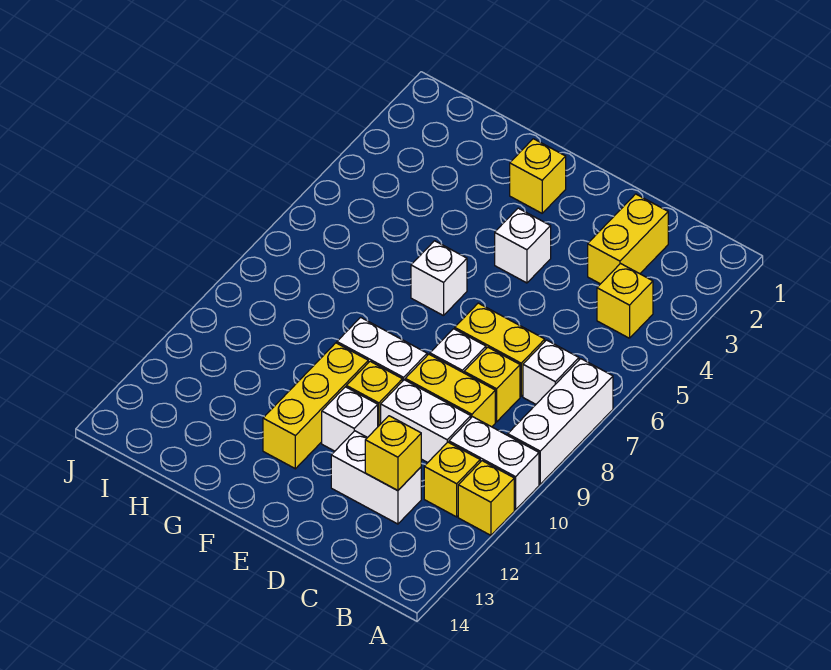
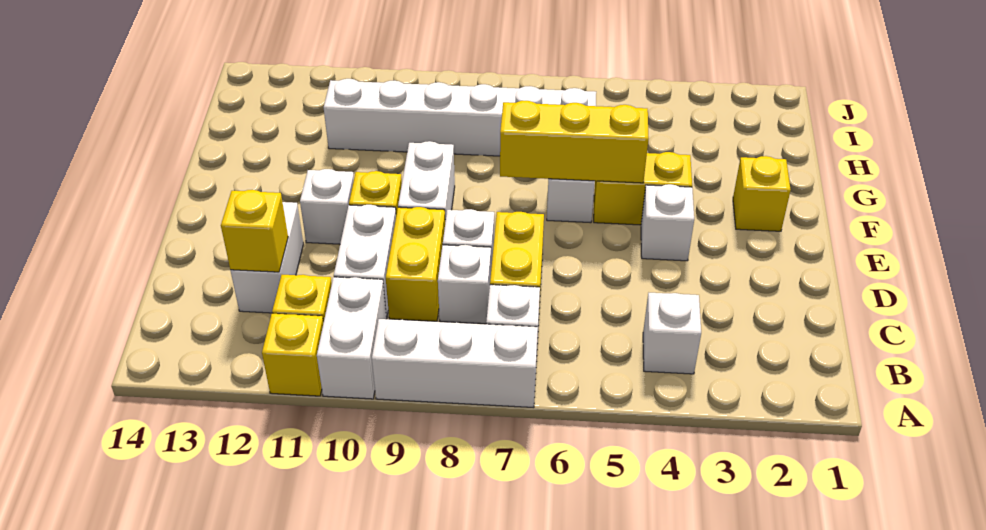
yellow 1x1 brick [597,264,653,338] -> white 1x1 brick [643,293,701,374]
yellow 1x2 brick [588,194,668,284] -> yellow 1x2 brick moved to [594,152,692,225]
yellow 1x1 brick [464,347,520,422] -> white 1x1 brick [438,245,491,324]
yellow 1x3 brick [263,343,368,469] -> yellow 1x3 brick moved to [500,101,649,183]
none -> white 1x6 brick [324,79,596,156]

